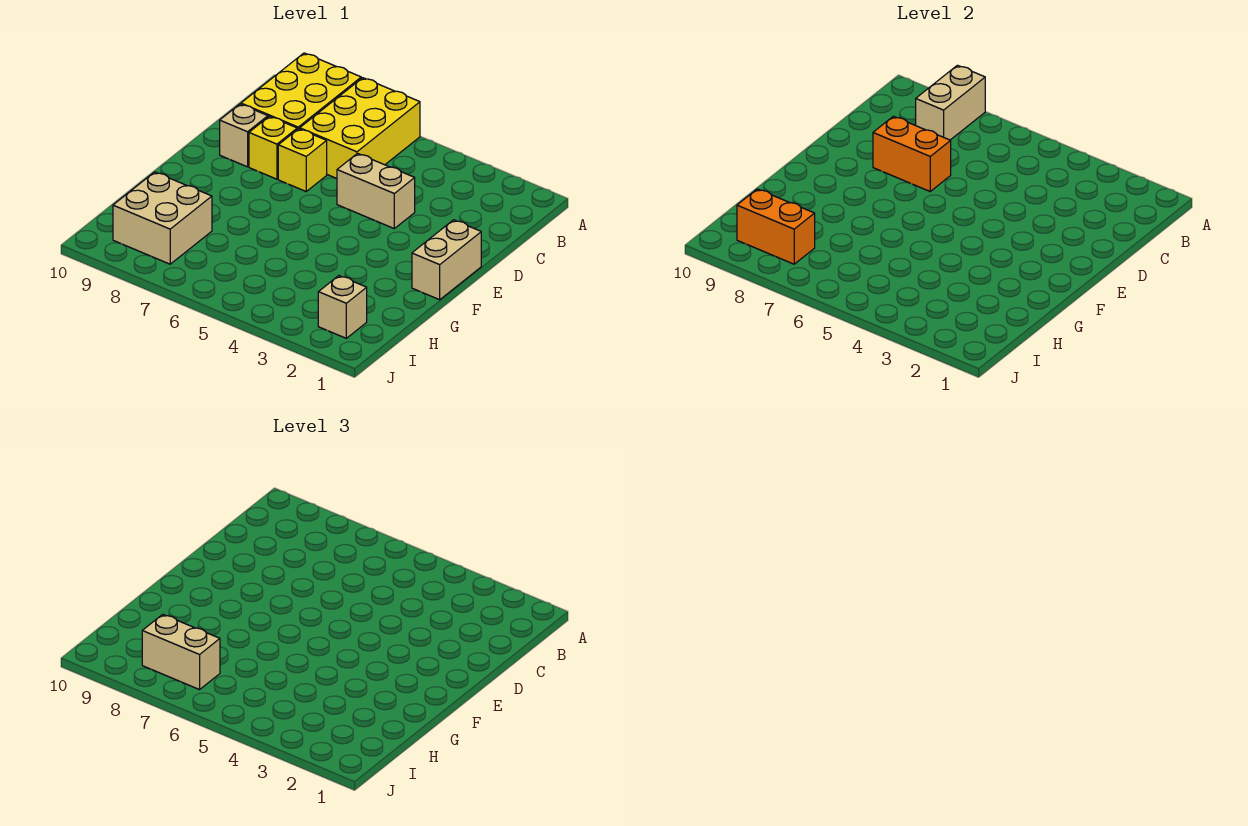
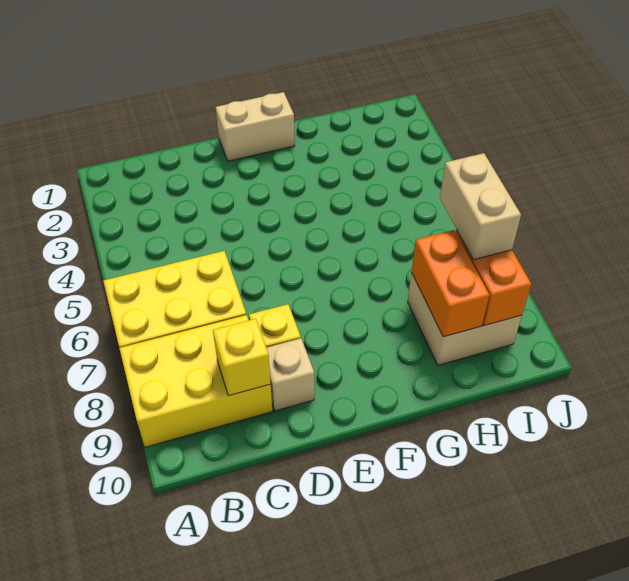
tan 1x2 brick [916,65,985,140] -> none
tan 1x2 brick [337,154,415,228] -> none
yellow 1x1 brick [278,129,327,191] -> yellow 1x1 brick moved to [213,319,271,396]
orange 1x2 brick [873,116,951,191] -> orange 1x2 brick moved to [412,230,489,337]
tan 1x1 brick [318,276,367,338] -> none

